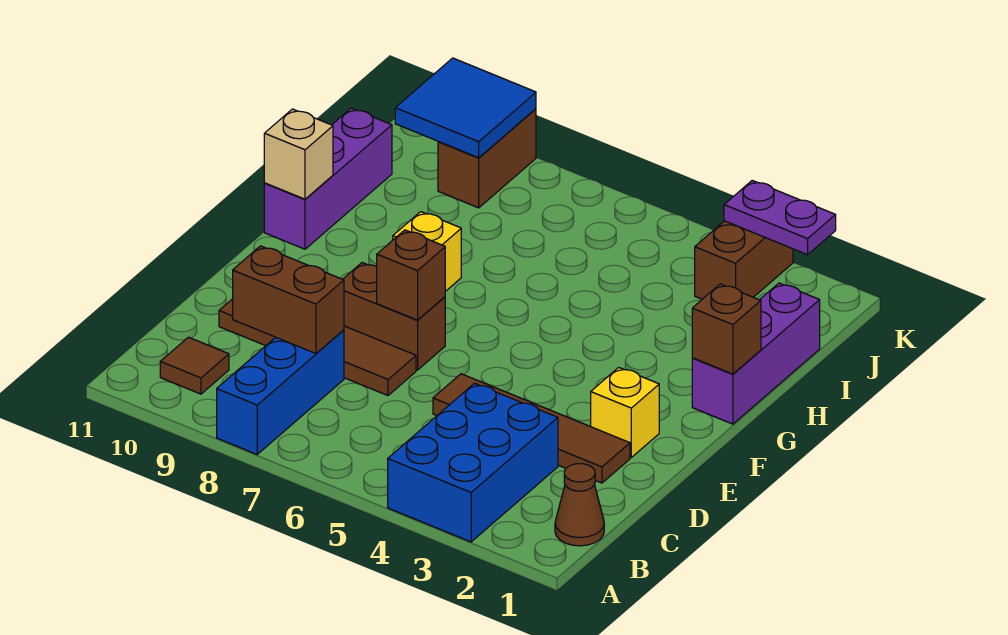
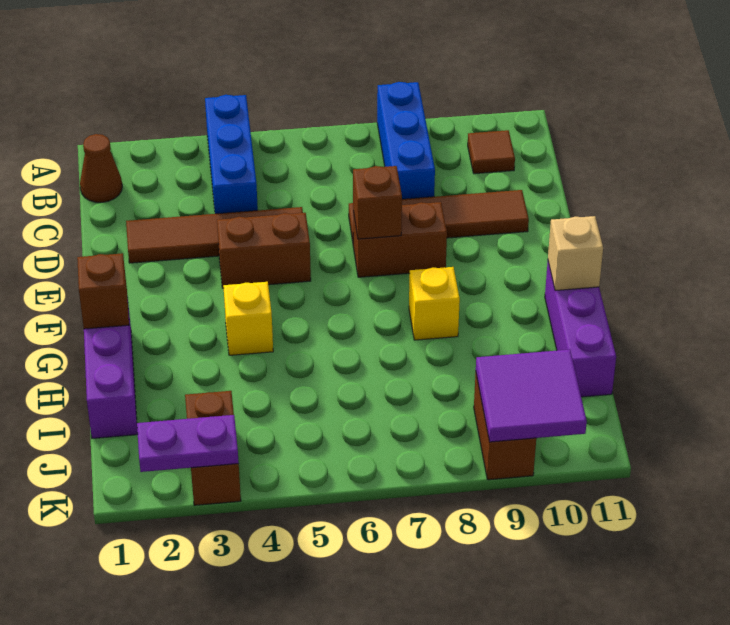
blue 2x3 brick [388,383,558,542] -> blue 1x3 brick [205,95,258,214]
brown 1x2 brick [233,246,344,354] -> brown 1x2 brick moved to [217,213,311,288]
yellow 1x1 brick [591,367,659,457] -> yellow 1x1 brick moved to [224,282,273,355]
blue 2x2 tile [395,58,536,158] -> purple 2x2 tile [476,349,587,442]

